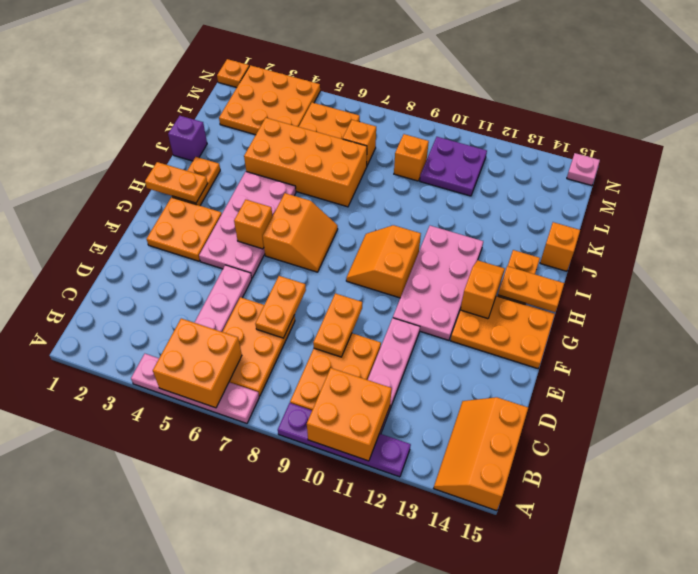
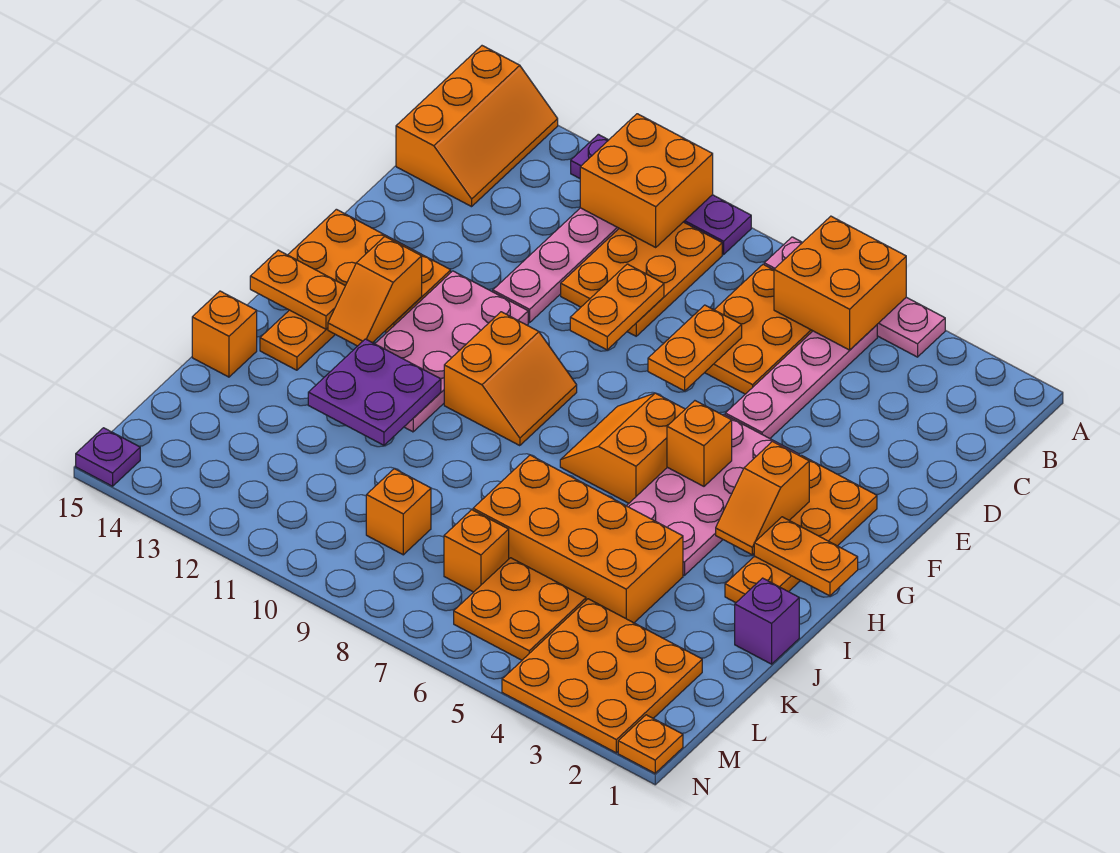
none -> orange 1x2 slope [716,441,809,555]
purple 2x2 plate [420,137,487,196] -> purple 2x2 plate moved to [308,339,441,445]
pink 1x1 plate [567,153,600,186] -> purple 1x1 plate [76,428,140,486]

